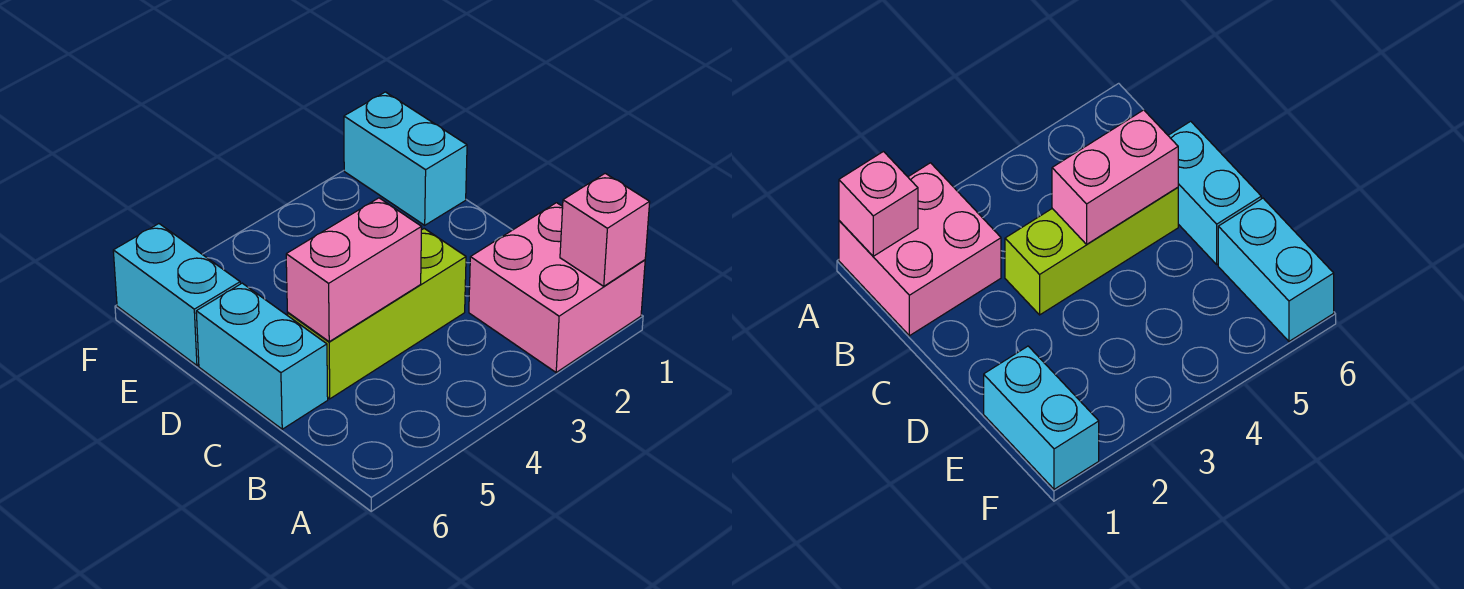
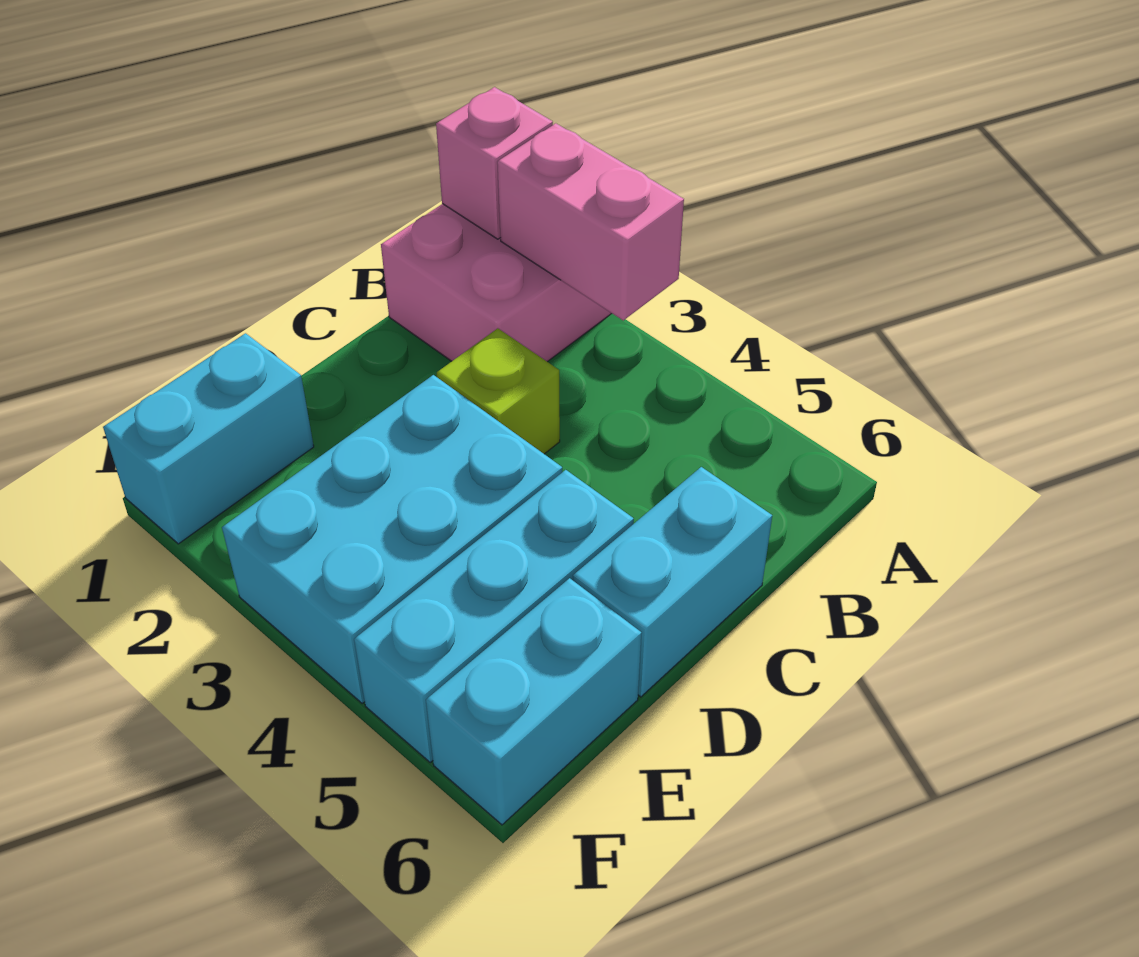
lime 1x3 brick [287,229,466,399] -> lime 1x1 brick [437,328,560,454]
pink 1x2 brick [286,198,422,342] -> pink 1x2 brick moved to [497,123,684,320]
none -> cyan 2x3 brick [222,375,562,703]
none -> cyan 1x3 brick [354,470,634,762]

